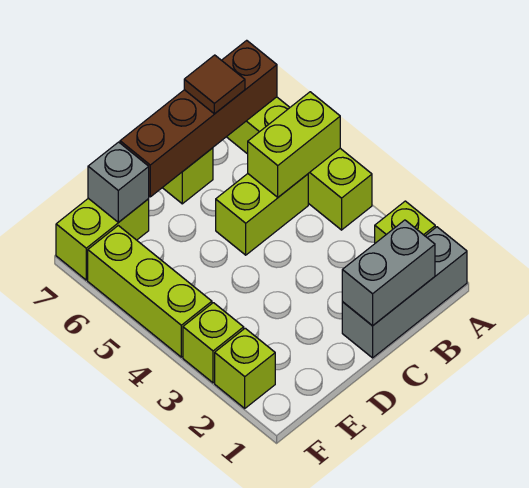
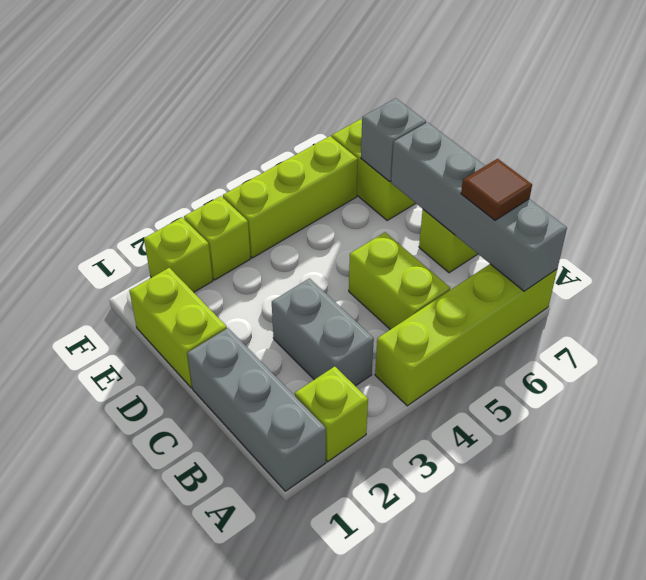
lime 1x2 brick [248,92,340,197] -> lime 1x2 brick moved to [129,268,227,388]
brown 1x4 brick [120,40,277,197] -> grey 1x4 brick [391,122,567,291]
grey 1x2 brick [342,220,435,326] -> grey 1x2 brick moved to [272,278,374,386]

